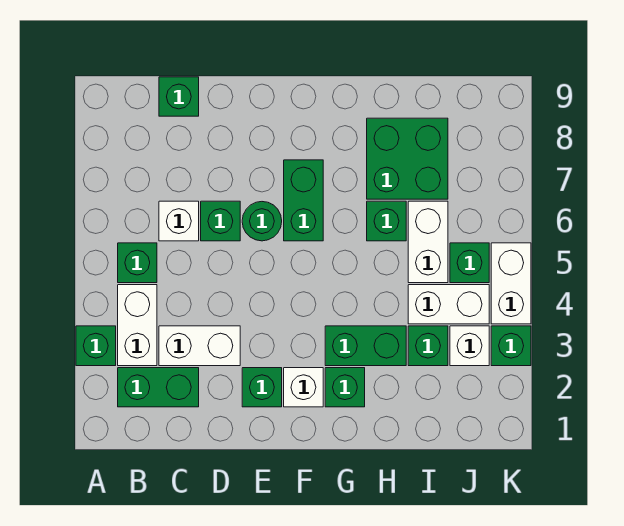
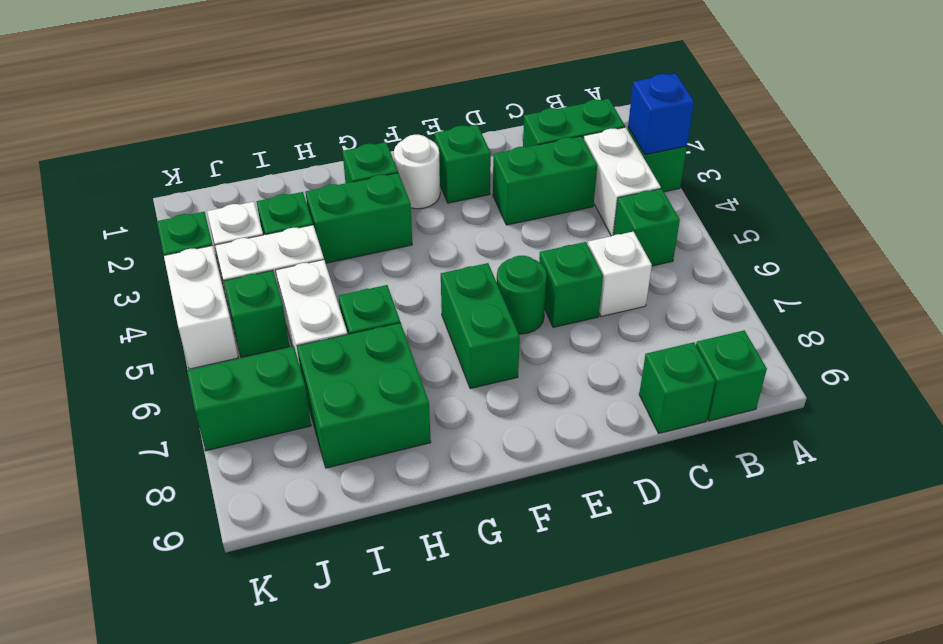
none -> blue 1x1 brick [628,74,694,155]
none -> green 1x1 brick [696,330,767,421]
white 1x2 brick [159,326,240,366] -> green 1x2 brick [493,136,597,225]
white 1x1 brick [284,368,323,407] -> white 1x1 round brick [394,135,440,209]
none -> green 1x2 brick [187,347,311,451]

